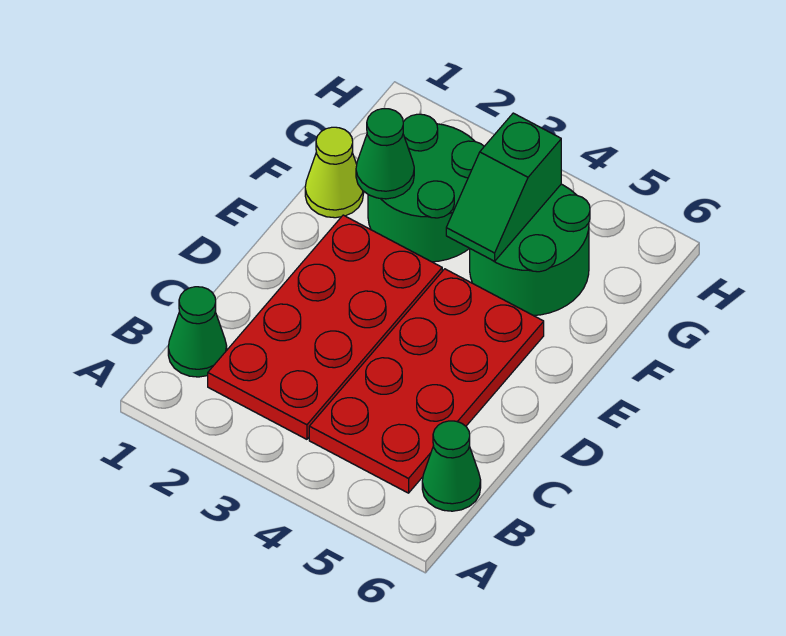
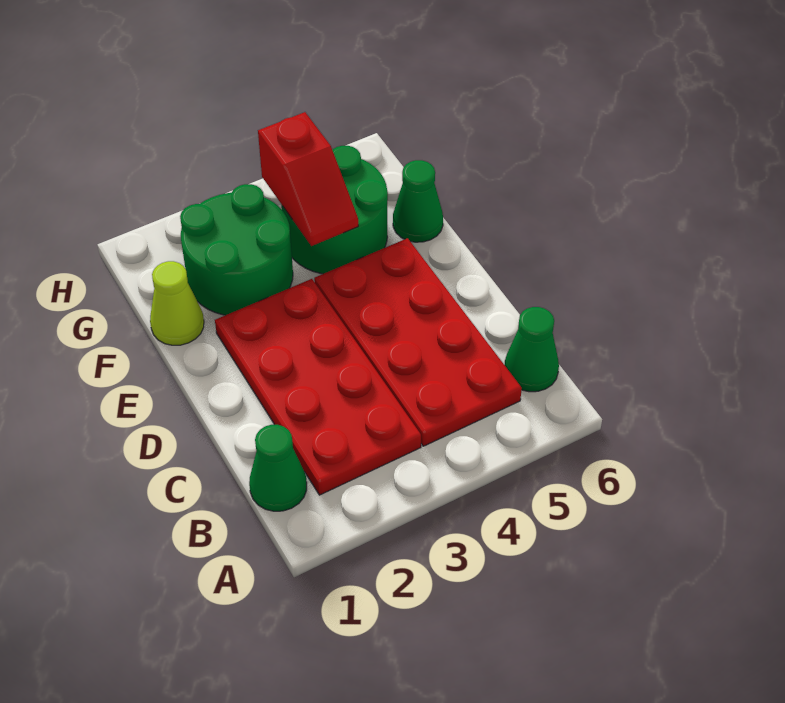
green 1x1 cone [356,108,414,199] -> green 1x1 cone moved to [393,160,443,242]
green 1x2 slope [446,113,561,261] -> red 1x2 slope [258,112,358,246]

